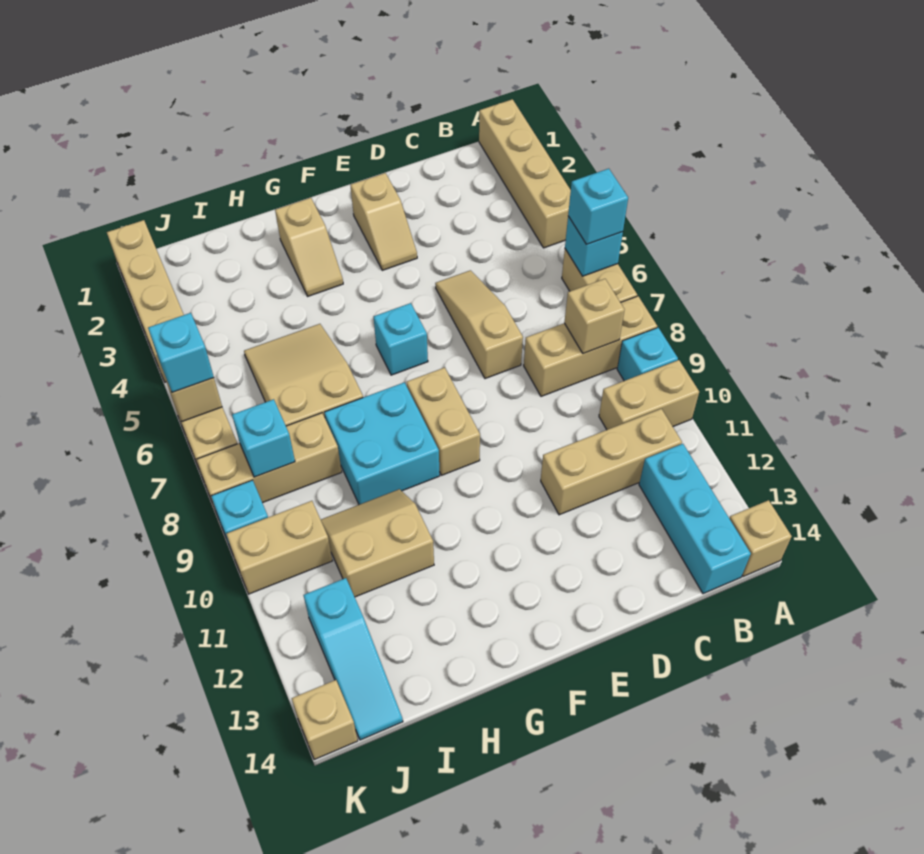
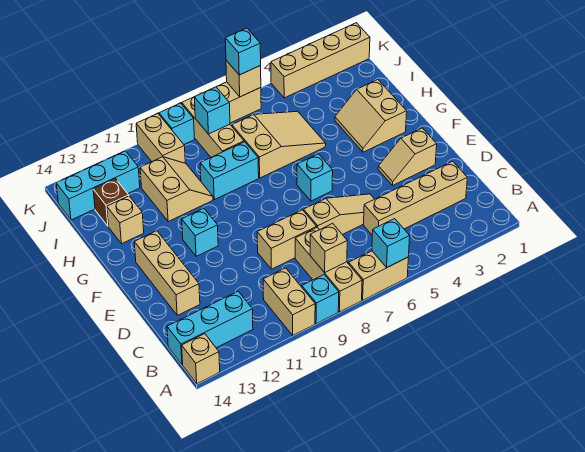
tan 1x4 brick [479,99,571,248] -> tan 1x4 brick moved to [364,161,467,235]
cyan 1x1 brick [568,169,628,245] -> cyan 1x1 brick moved to [182,209,218,256]
tan 1x3 brick [541,409,682,515] -> tan 1x3 brick moved to [134,231,200,315]
tan 1x2 brick [407,367,480,475] -> tan 1x2 brick moved to [257,210,317,269]
tan 1x2 slope [275,198,343,296] -> tan 2x2 slope [335,80,407,152]
cyan 2x2 brick [324,382,440,505] -> cyan 1x2 brick [200,142,259,200]
none -> brown 1x1 brick [93,179,129,226]
cyan 1x3 slope [303,578,403,740] -> cyan 1x3 brick [56,151,140,220]
tan 1x1 brick [292,680,358,760] -> tan 1x1 brick moved to [107,196,144,244]

